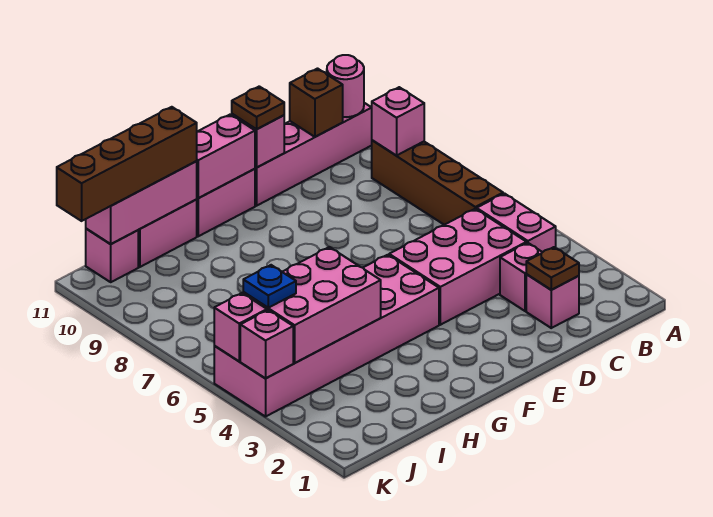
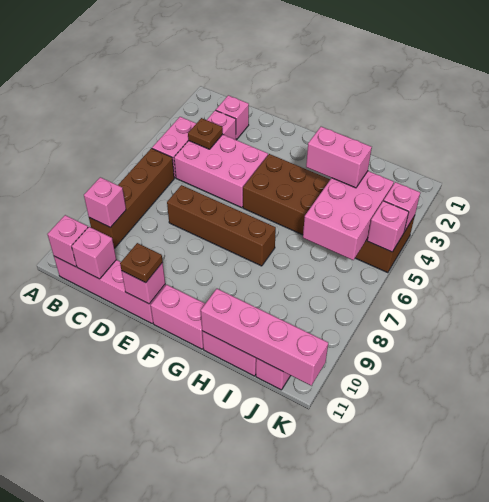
pink 1x1 round brick [327,55,364,117] -> pink 1x1 brick [47,215,88,267]
brown 1x1 plate [526,247,579,290] -> brown 1x1 plate moved to [188,118,223,149]
brown 1x1 brick [290,69,343,137] -> pink 1x1 brick [72,227,116,279]
pink 2x6 brick [214,255,439,417] -> brown 2x6 brick [243,154,415,273]
pink 1x2 brick [197,115,255,198] -> pink 1x2 brick moved to [306,127,372,188]
pink 2x3 brick [243,247,381,363] -> pink 2x3 brick turned to [303,171,394,260]
pink 1x3 brick [86,161,197,244] -> pink 1x4 brick [201,289,328,385]
brown 1x4 brick [57,107,197,221] -> brown 1x4 brick moved to [167,185,276,266]
blue 1x1 plate [243,265,296,308] -> none

